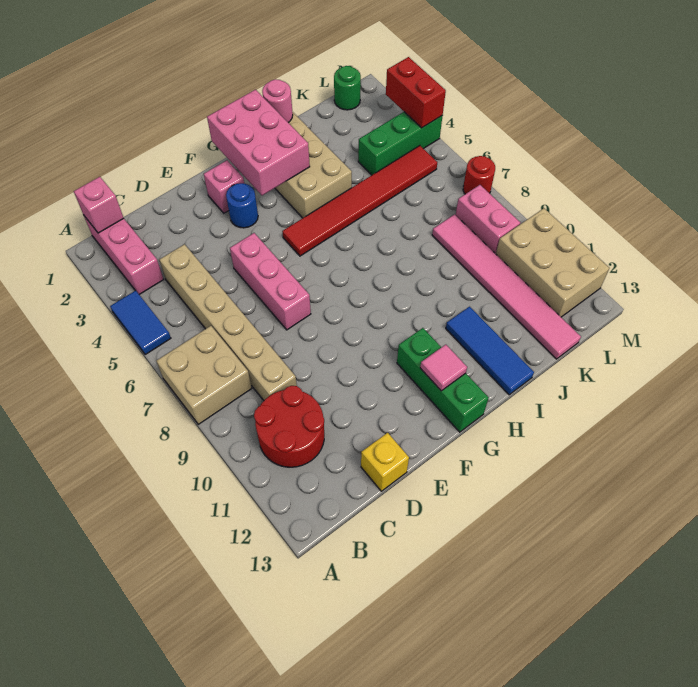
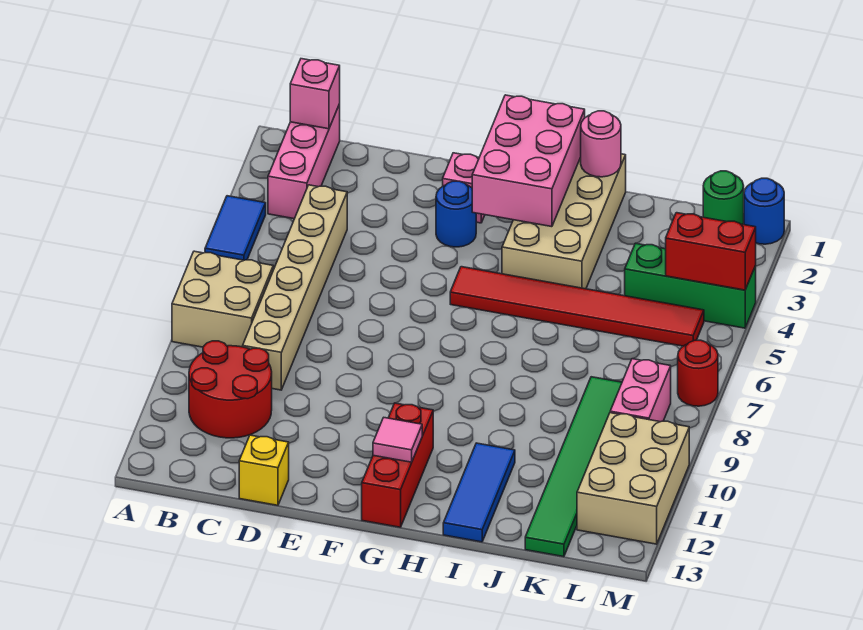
pink 1x3 brick [230,233,311,330] -> none
green 1x3 brick [397,328,489,432] -> red 1x3 brick [362,403,433,527]
pink 1x6 tile [432,214,581,359] -> green 1x6 tile [525,377,622,557]
none -> blue 1x1 round brick [744,178,784,244]
red 1x2 brick [386,57,446,128] -> red 1x2 brick turned to [666,213,756,290]

